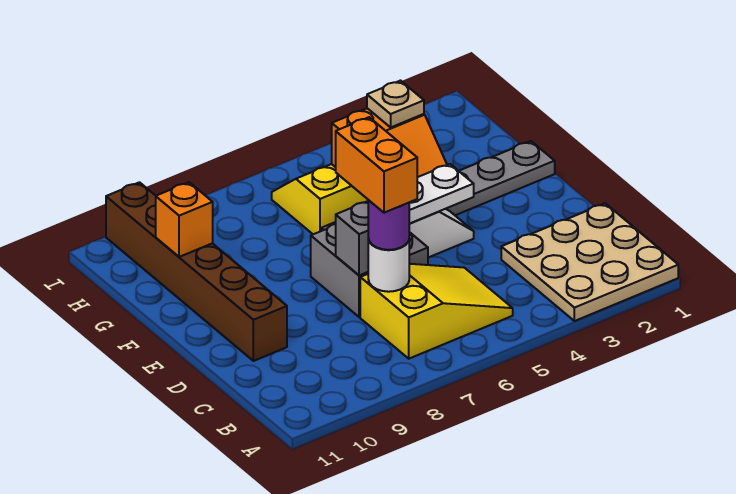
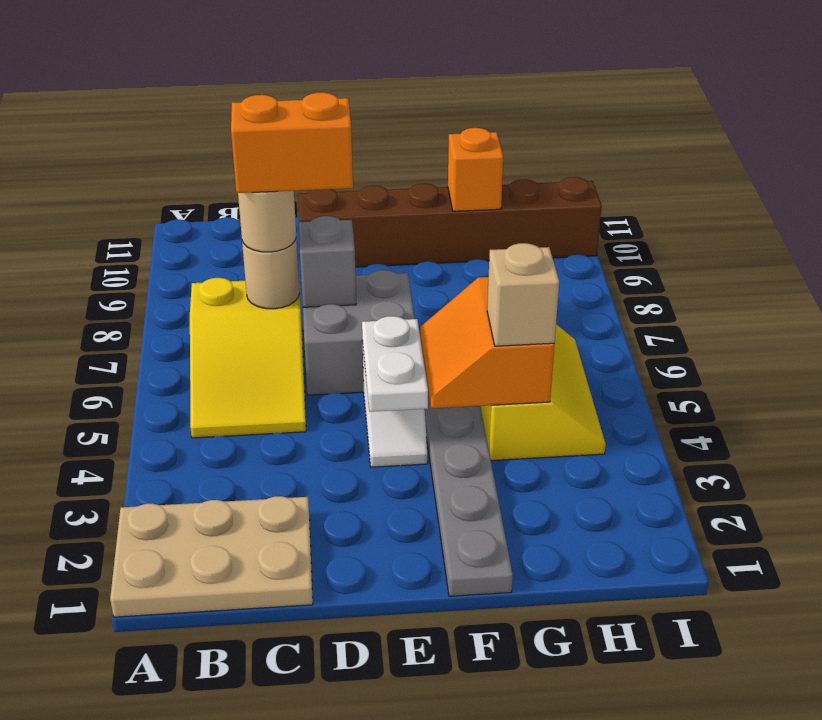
tan 3x3 plate [501,203,678,321] -> tan 2x3 plate [110,496,313,617]
white 1x1 round brick [368,239,409,292] -> tan 1x1 round brick [242,238,300,309]
purple 1x1 round brick [368,200,409,250] -> tan 1x1 round brick [238,191,296,252]
tan 1x1 plate [367,81,424,127] -> tan 1x1 brick [487,243,559,346]

